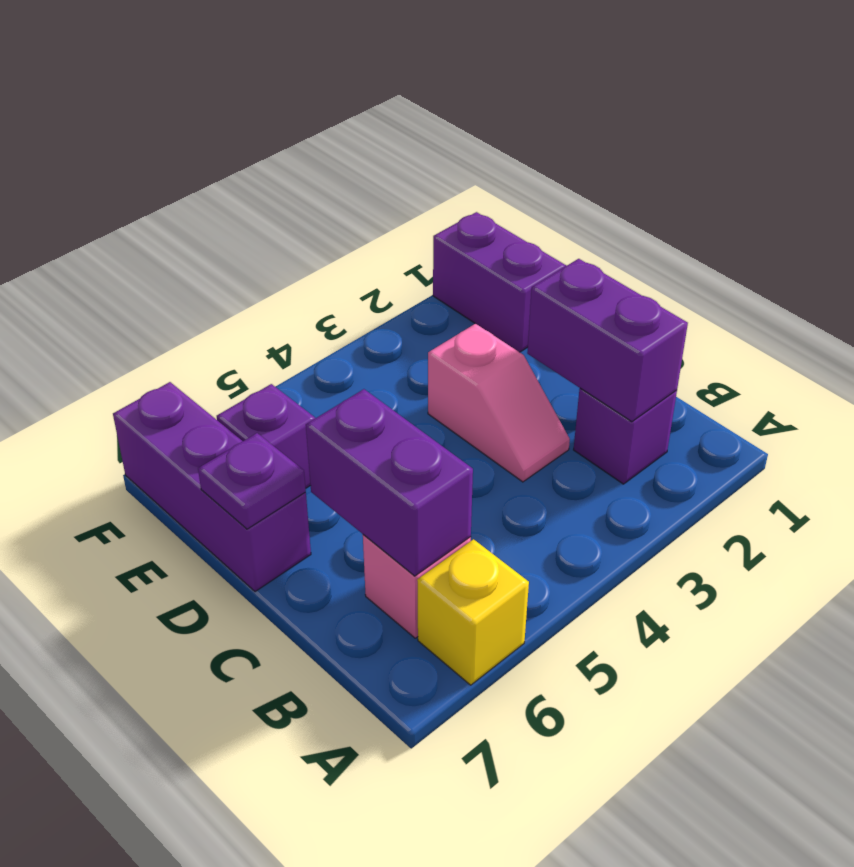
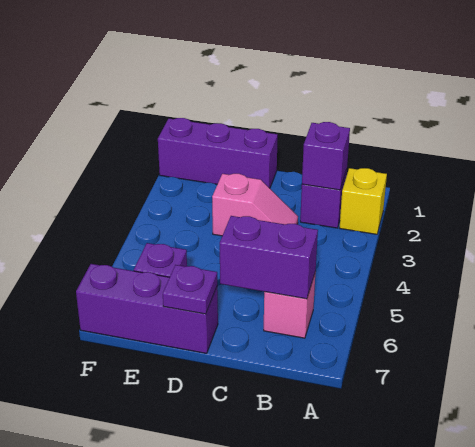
yellow 1x1 brick [417,539,529,685] -> yellow 1x1 brick moved to [340,168,387,234]
purple 1x2 brick [527,259,688,422] -> purple 1x1 brick [302,122,350,190]
purple 1x2 brick [433,212,566,352] -> purple 1x3 brick [158,118,278,188]

